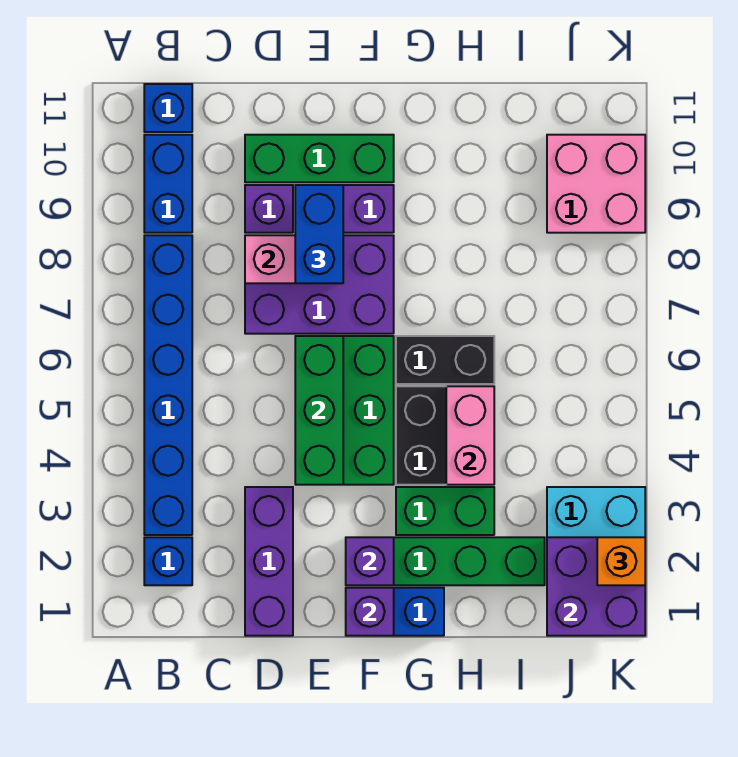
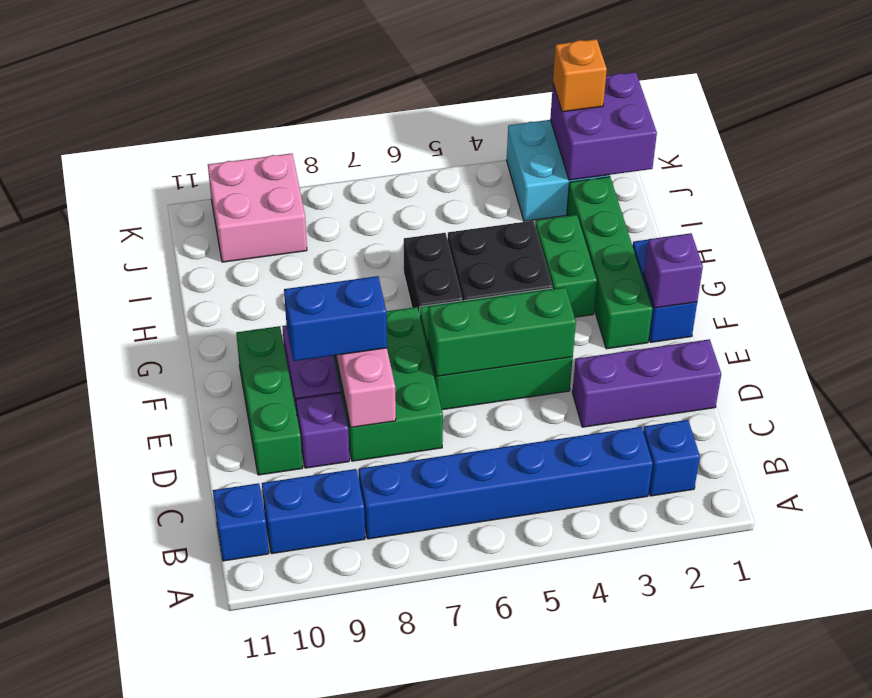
purple 2x3 brick [245,235,394,334] -> green 2x3 brick [334,307,443,461]
purple 1x1 brick [346,537,394,585] -> none
pink 1x2 brick [446,386,494,485] -> none

